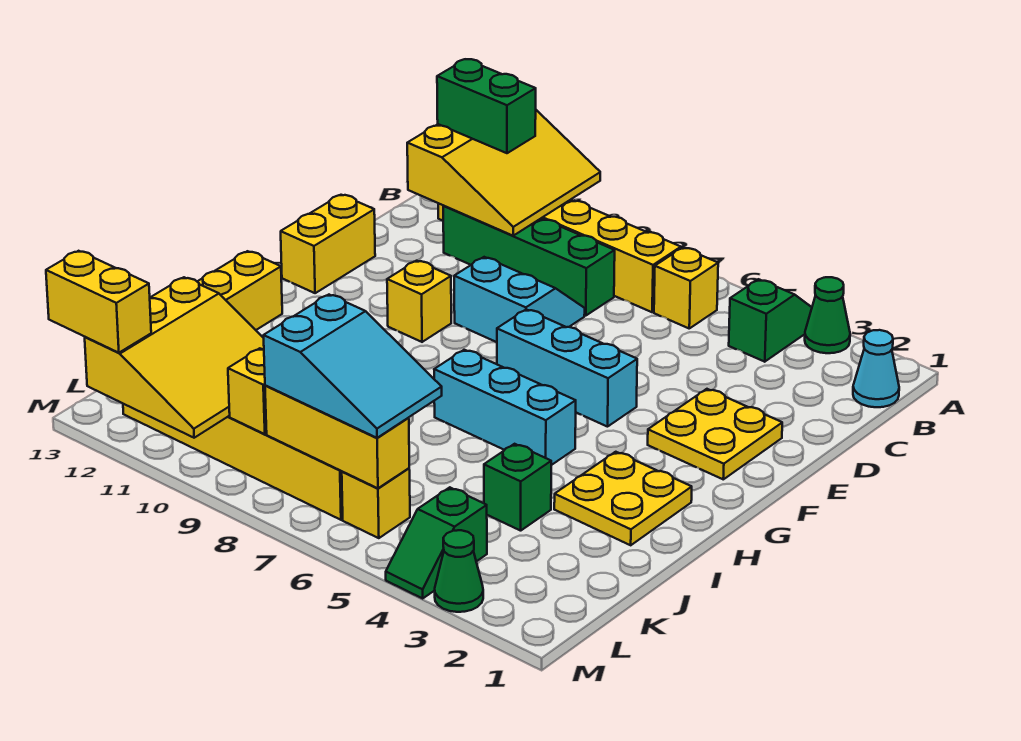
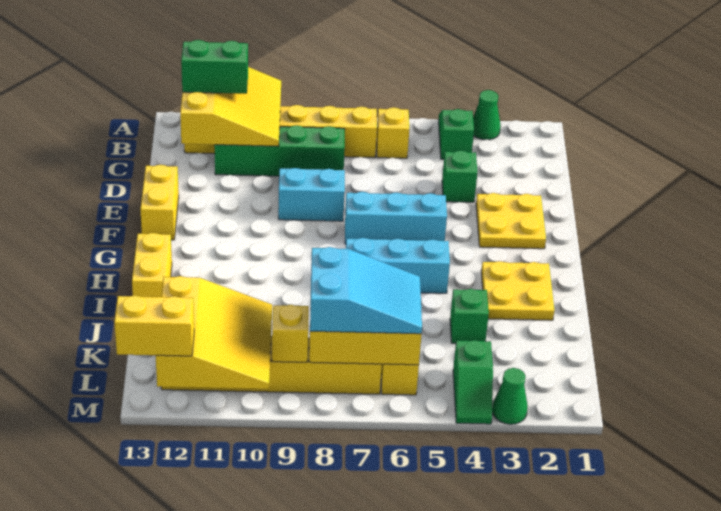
cyan 1x1 cone [853,330,899,407] -> none
none -> green 1x1 brick [442,151,478,202]
yellow 1x1 brick [387,261,451,342] -> none

